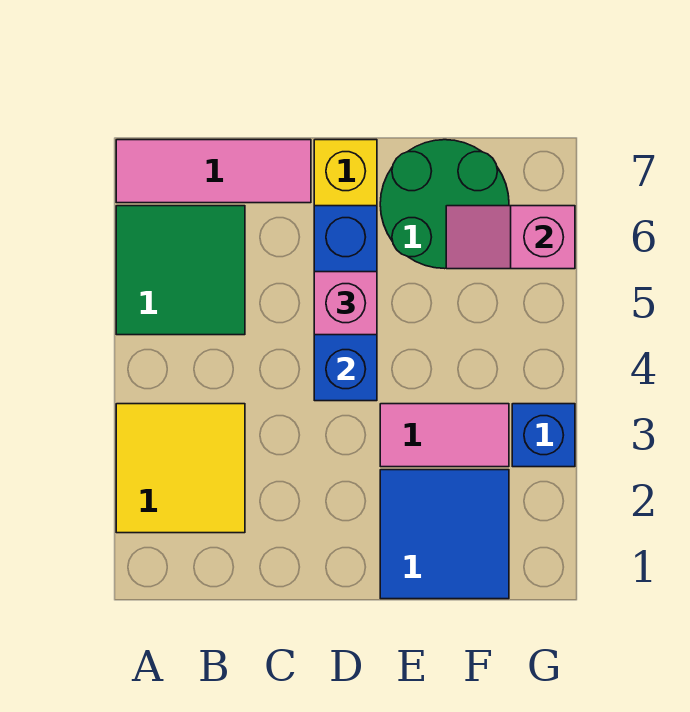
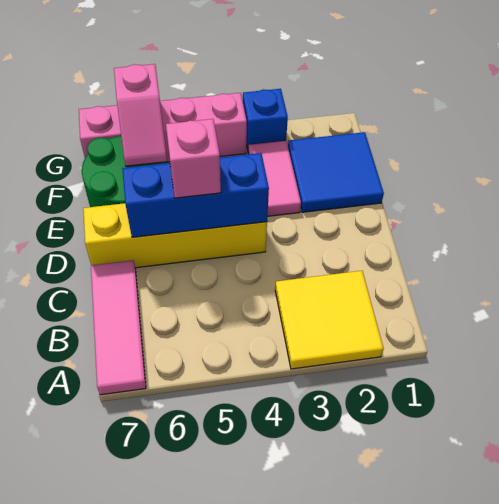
green 2x2 tile [116,206,245,335] -> none
none -> pink 1x4 brick [79,93,247,162]

